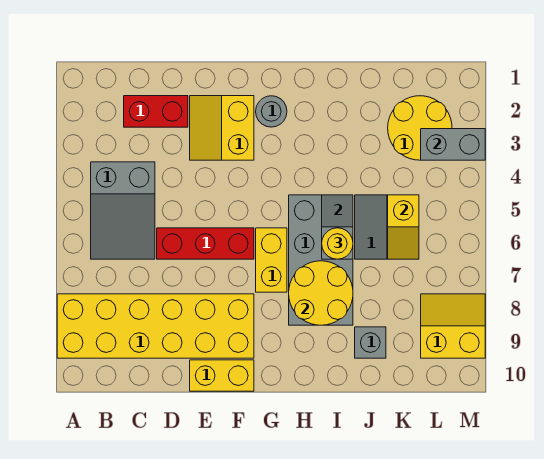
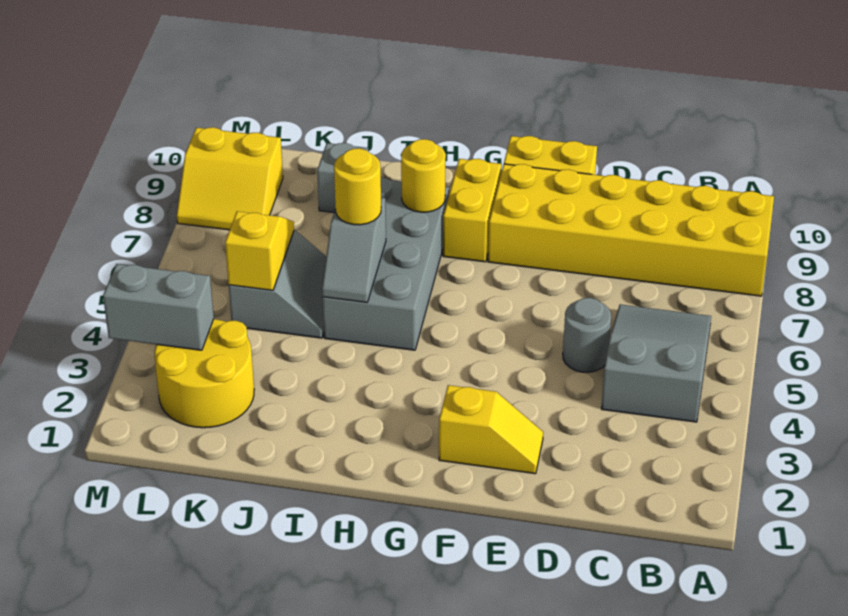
red 1x2 brick [124,96,188,127] -> none
red 1x3 brick [157,228,254,259] -> none
yellow 2x2 slope [190,96,254,160] -> yellow 1x2 slope [439,385,543,474]
grey 1x1 round brick [256,96,287,127] -> grey 1x1 round brick moved to [563,298,611,372]
yellow 1x2 brick [256,228,287,292] -> yellow 1x2 brick moved to [443,159,501,262]
yellow 2x2 round brick [289,261,353,325] -> yellow 1x1 round brick [401,139,446,212]

